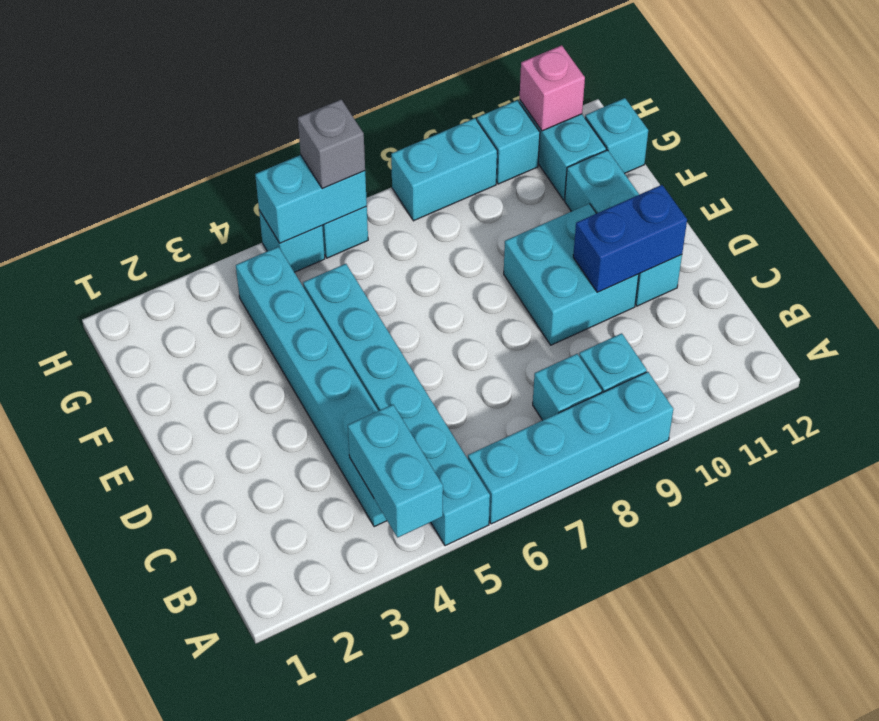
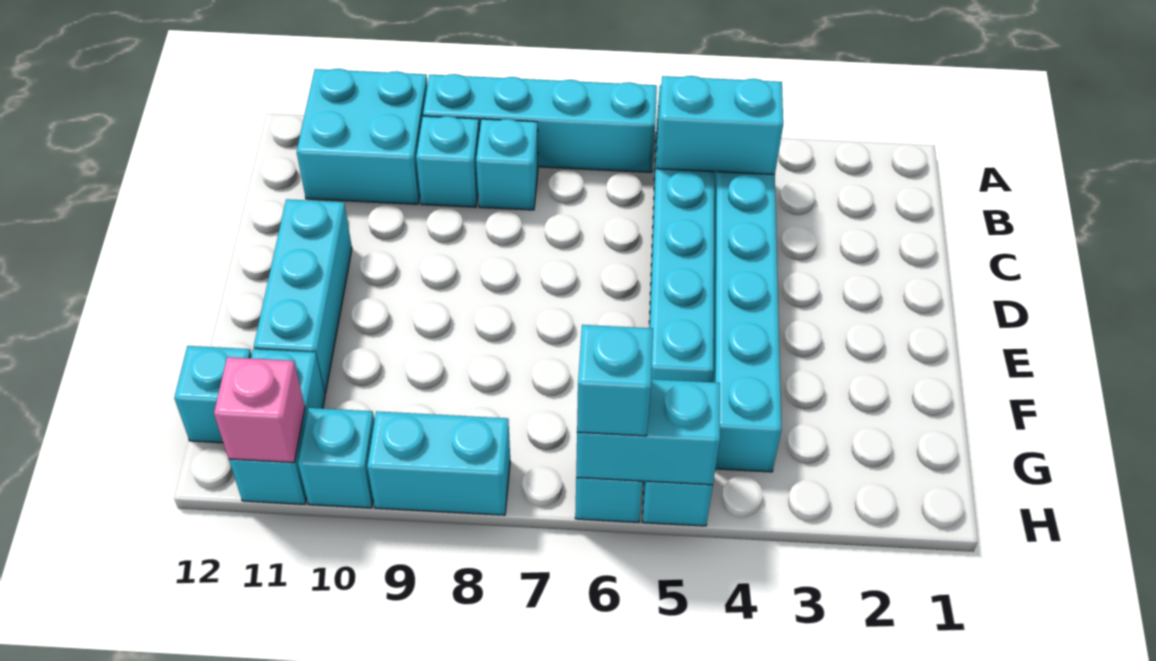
cyan 1x2 brick [348,405,443,538] -> cyan 1x2 brick turned to [657,76,783,175]
cyan 2x2 brick [504,204,639,345] -> cyan 2x2 brick moved to [297,69,428,204]
blue 1x2 brick [573,185,687,292] -> none
grey 1x1 brick [298,99,365,189] -> cyan 1x1 brick [577,325,653,436]

